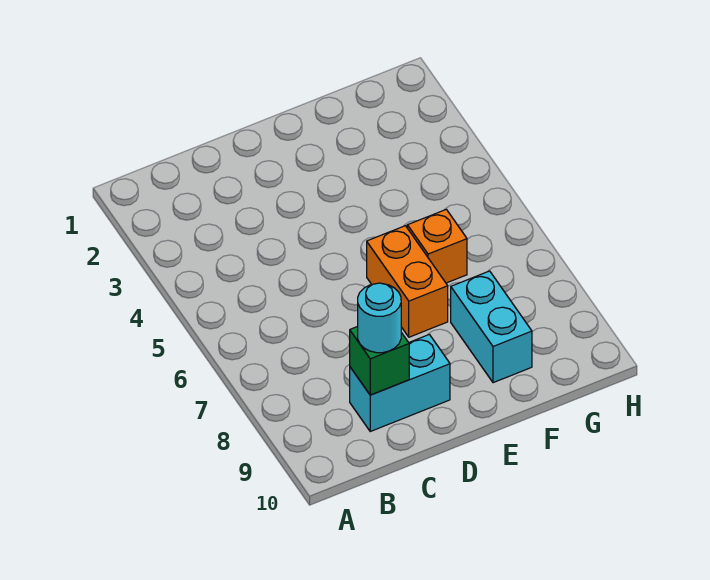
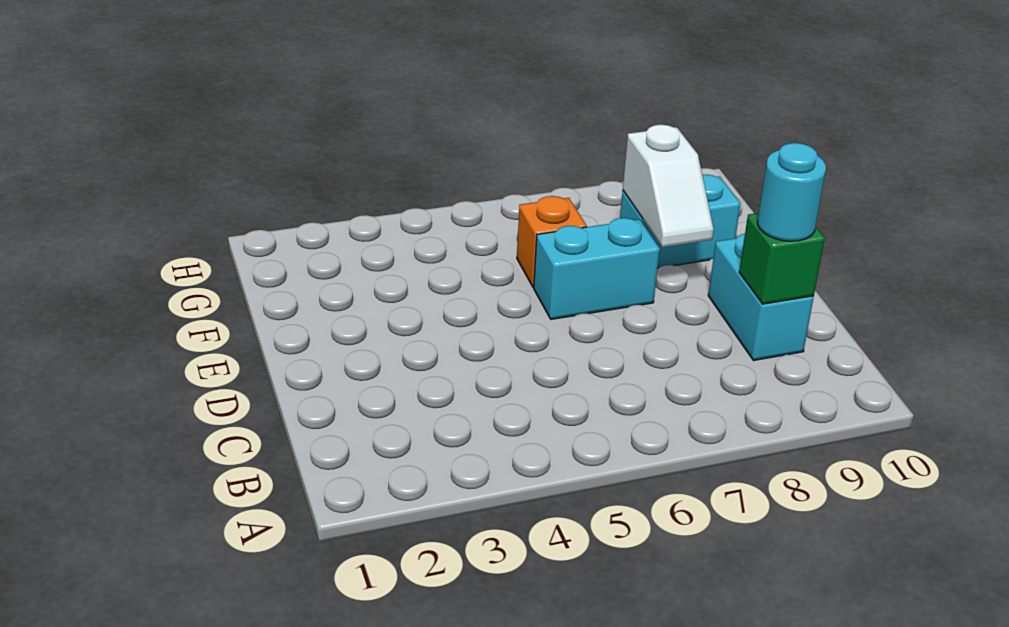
orange 1x2 brick [367,226,448,337] -> cyan 1x2 brick [534,218,660,319]
none -> white 1x2 slope [623,125,714,247]

